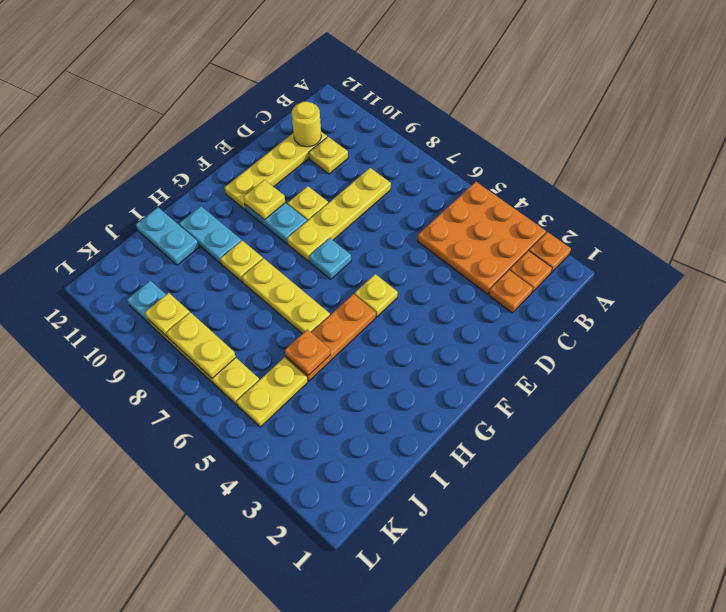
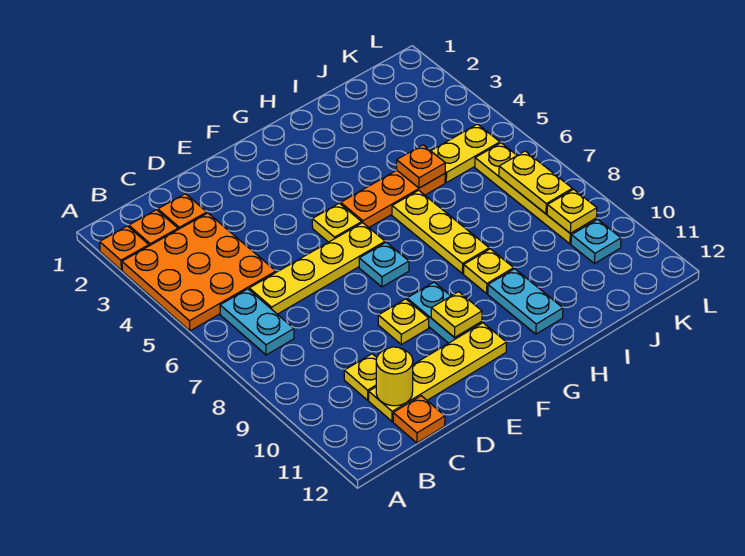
yellow 1x4 plate [287,168,391,261] -> yellow 1x4 plate moved to [249,223,385,314]
none -> orange 1x1 plate [393,396,445,443]
cyan 1x2 plate [136,208,199,265] -> cyan 1x2 plate moved to [220,289,294,355]

